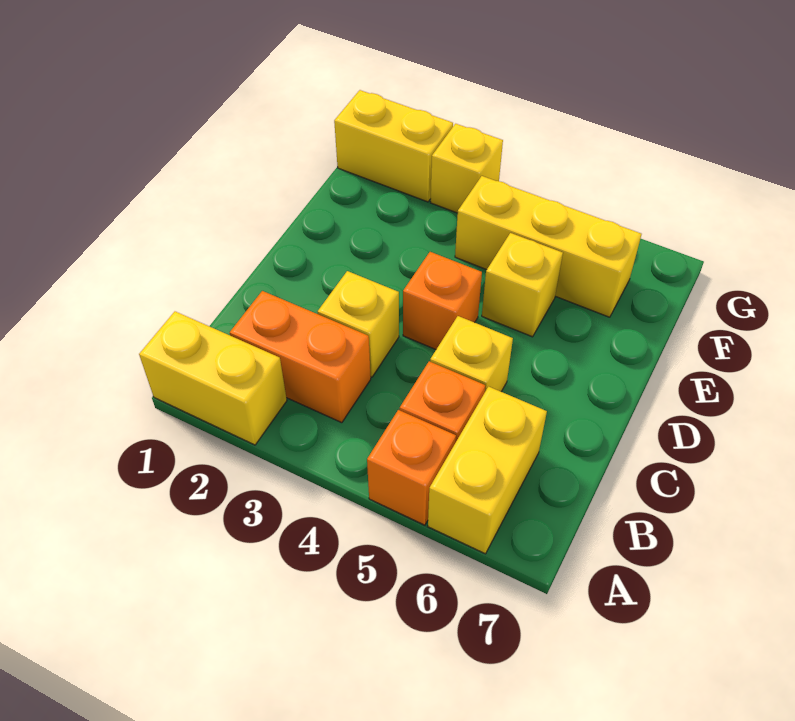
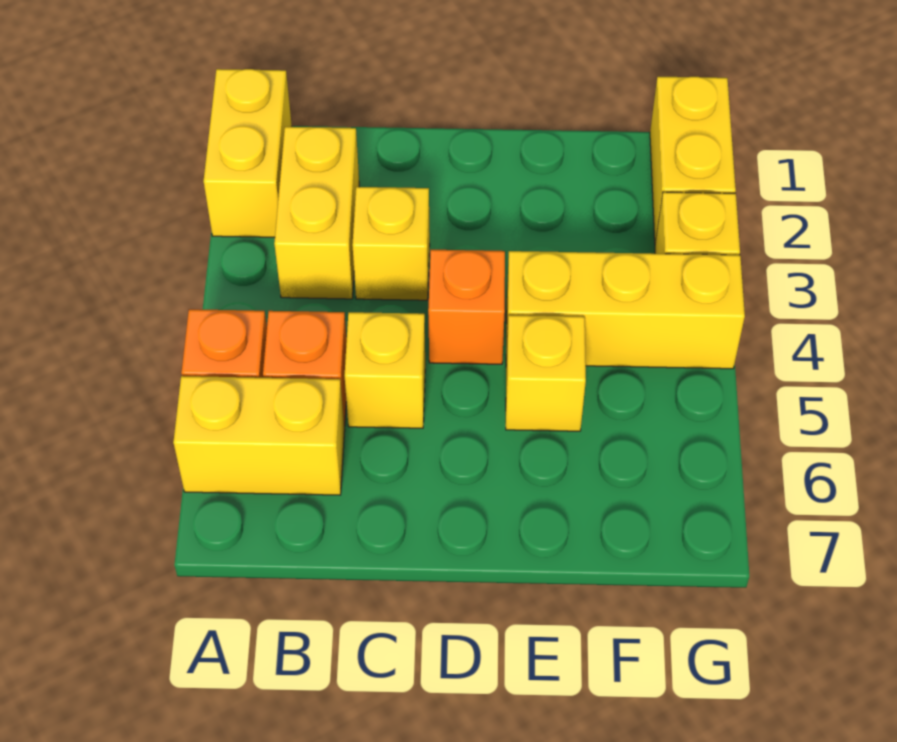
orange 1x2 brick [230,291,371,423] -> yellow 1x2 brick [274,127,359,299]
yellow 1x3 brick [455,176,641,317] -> yellow 1x3 brick turned to [506,251,745,369]

